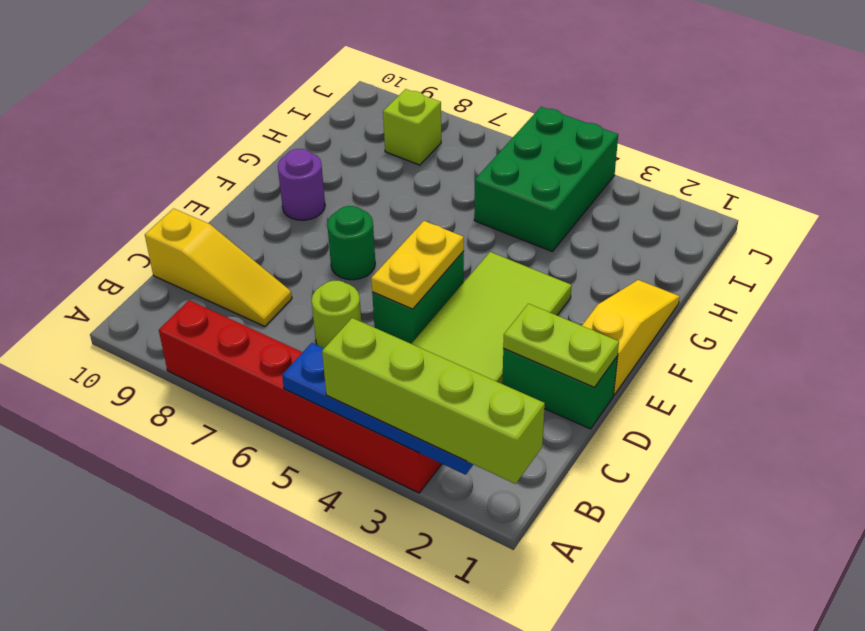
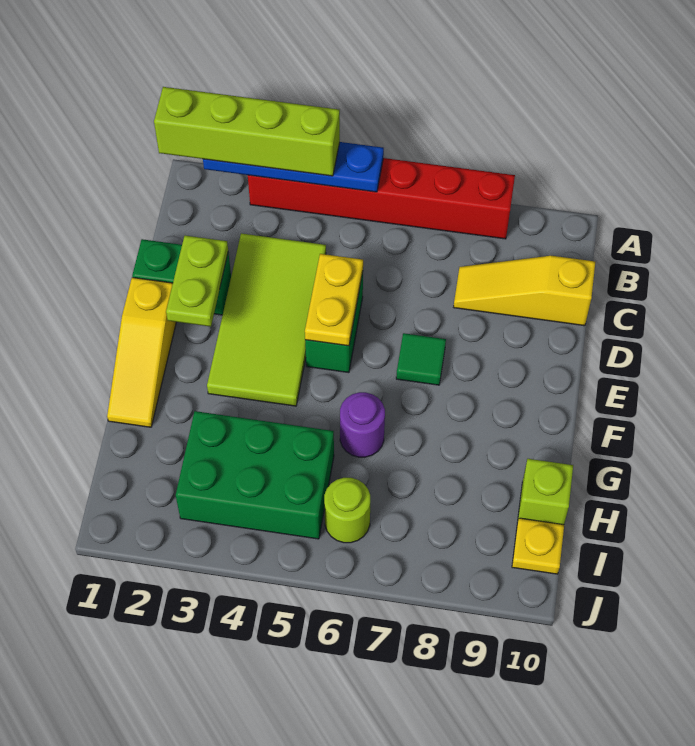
lime 1x1 round brick [312,281,361,348] -> lime 1x1 round brick moved to [324,478,370,543]
lime 1x2 plate [503,304,619,387] -> lime 1x2 plate turned to [166,236,228,327]
green 1x1 round brick [327,206,375,280] -> green 1x1 tile [396,333,446,385]
purple 1x1 round brick [278,149,325,220] -> purple 1x1 round brick moved to [340,392,385,457]
green 2x3 brick [474,107,618,251] -> green 2x3 brick turned to [176,411,334,539]
lime 1x1 brick [383,89,441,165] -> lime 1x1 brick moved to [518,459,573,525]
none -> yellow 1x1 plate [512,518,564,574]

